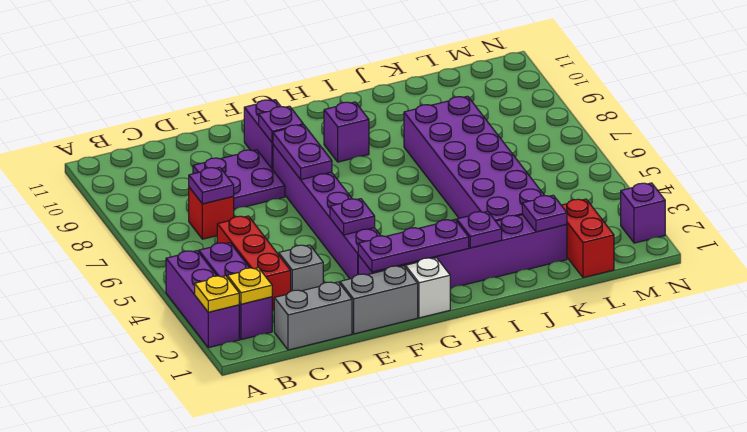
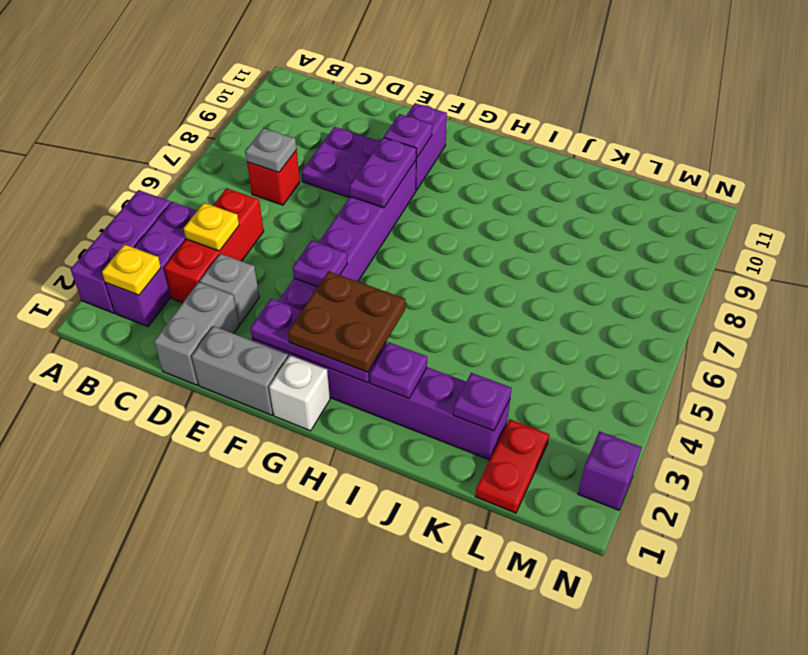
yellow 1x1 plate [195,276,239,312] -> yellow 1x1 plate moved to [184,203,239,251]
grey 1x2 brick [274,282,352,350] -> grey 1x2 brick turned to [154,282,239,385]
purple 1x1 plate [189,167,234,204] -> grey 1x1 plate [245,128,297,173]
none -> brown 2x2 plate [288,271,405,372]
purple 1x1 brick [324,102,369,162] -> none
purple 2x6 brick [404,96,545,221] -> none
red 1x2 brick [561,199,614,278] -> red 1x2 plate [475,419,549,513]

